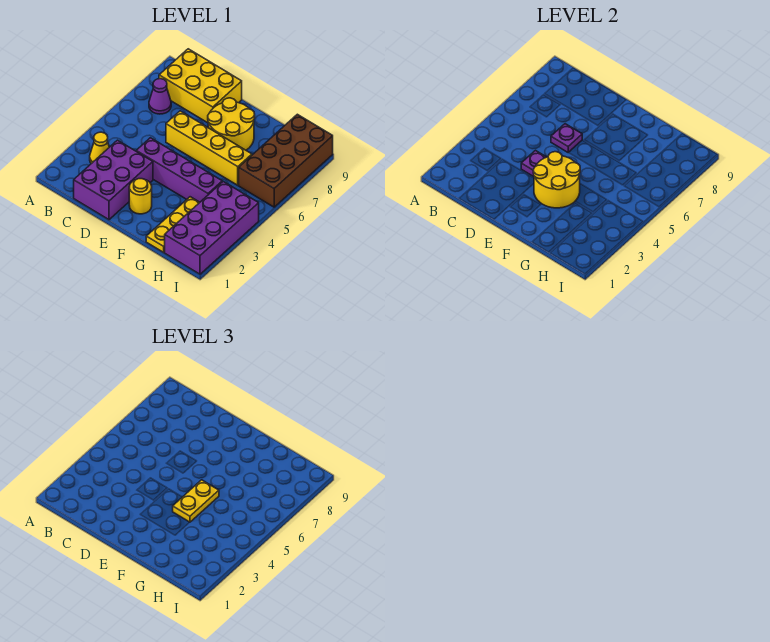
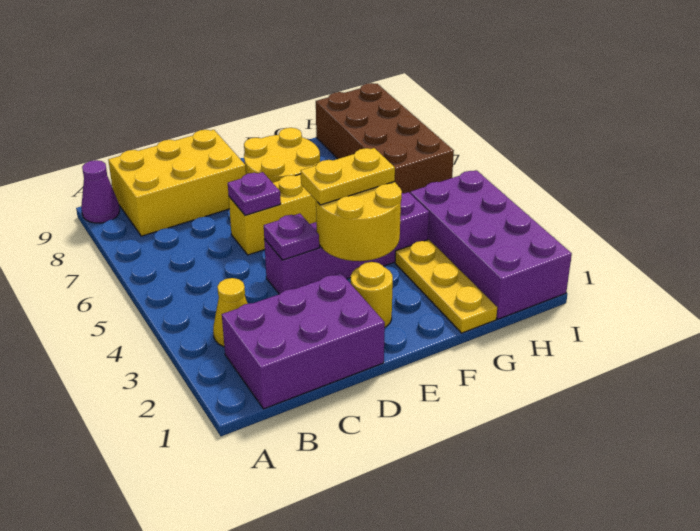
purple 1x1 cone [149,79,171,114] -> purple 1x1 cone moved to [81,160,120,223]
purple 2x3 brick [74,140,153,220] -> purple 2x3 brick turned to [222,273,385,409]
yellow 1x2 plate [173,480,219,522] -> yellow 1x2 plate turned to [301,148,395,205]

